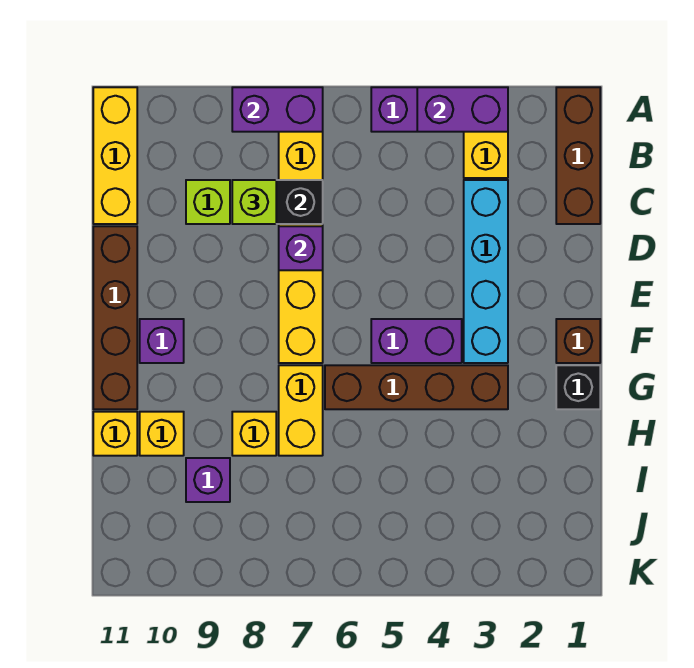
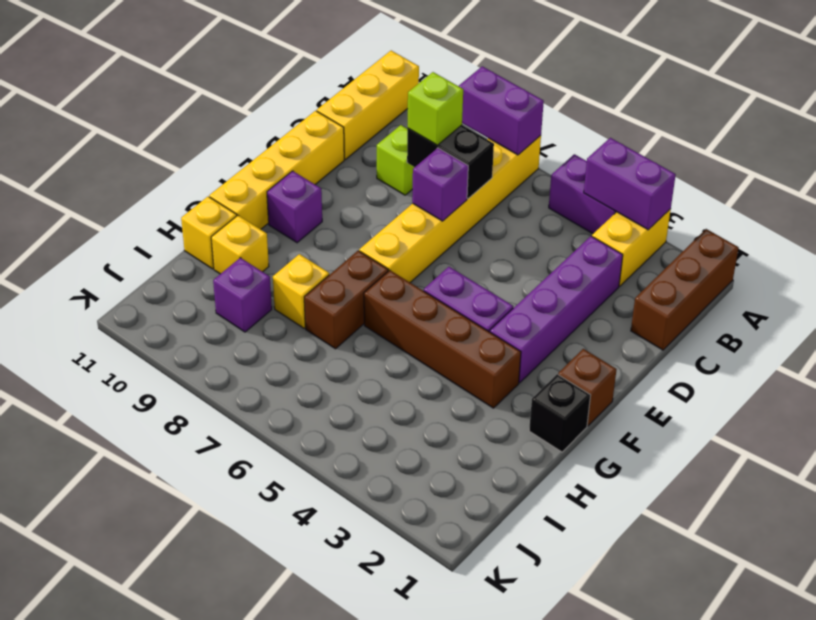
cyan 1x4 brick [464,180,508,363] -> purple 1x4 brick [490,236,623,383]
brown 1x4 brick [93,226,137,409] -> yellow 1x4 brick [209,111,344,229]
yellow 1x2 brick [279,365,323,456] -> brown 1x2 brick [304,251,388,349]

